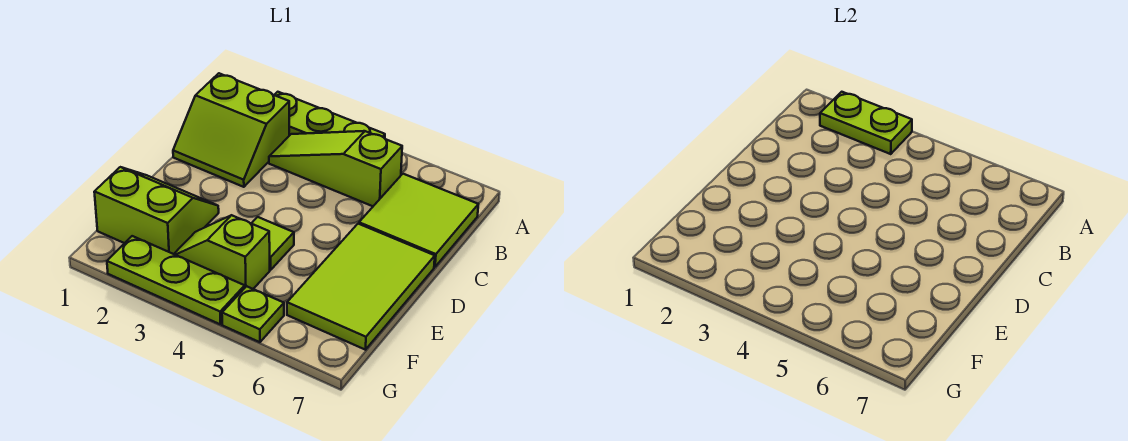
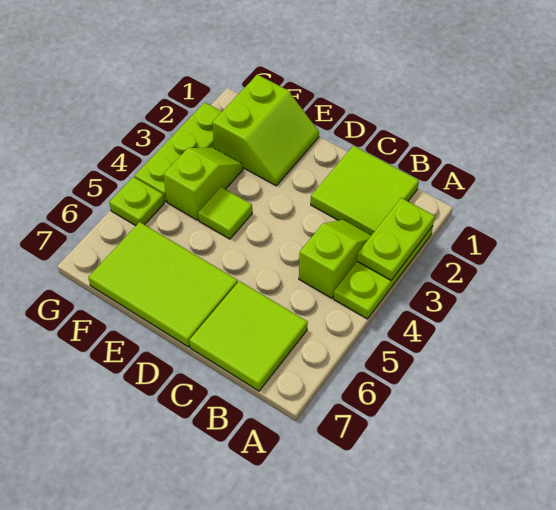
lime 2x2 slope [173,73,289,187] -> lime 2x2 tile [311,146,419,235]
lime 1x3 slope [269,131,402,206] -> lime 1x2 slope [299,220,371,298]

